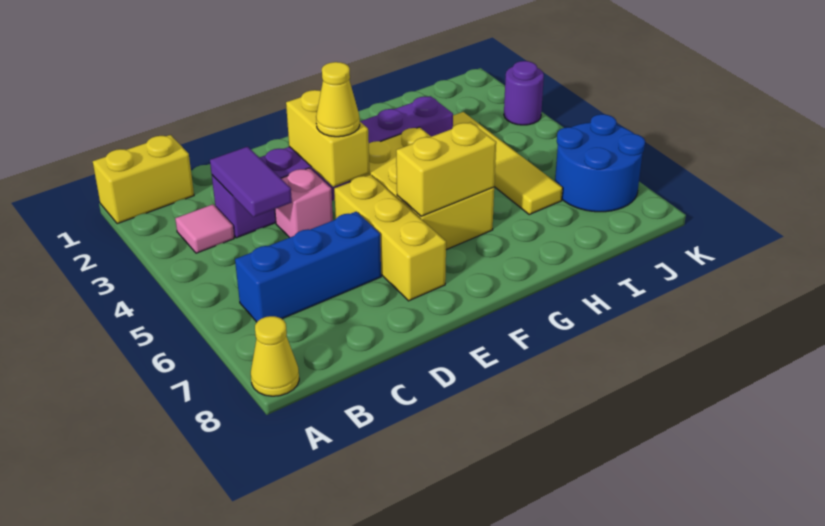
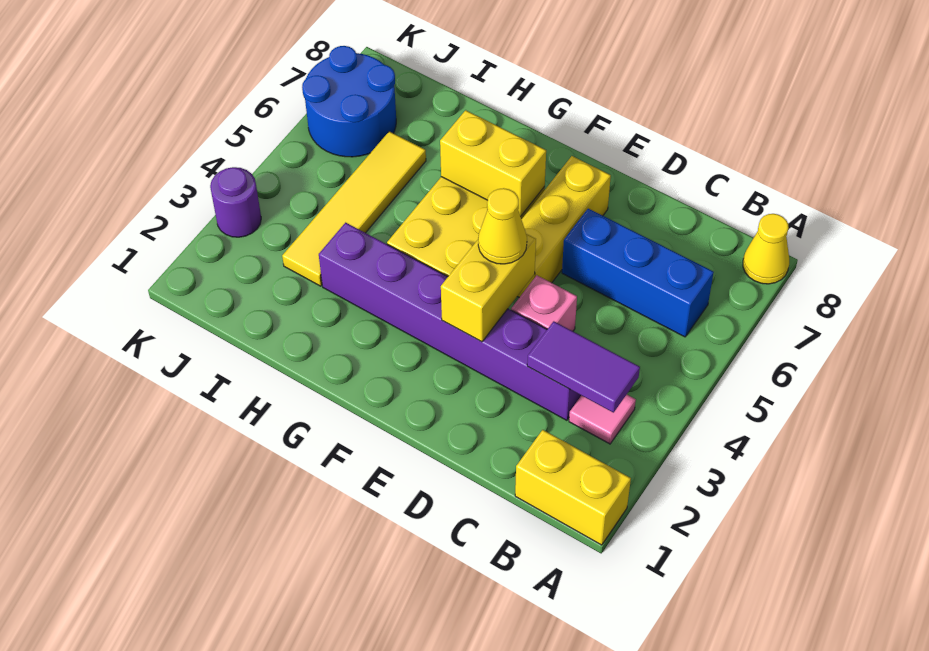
purple 1x2 tile [210,147,292,217] -> purple 1x2 tile turned to [527,321,640,413]

